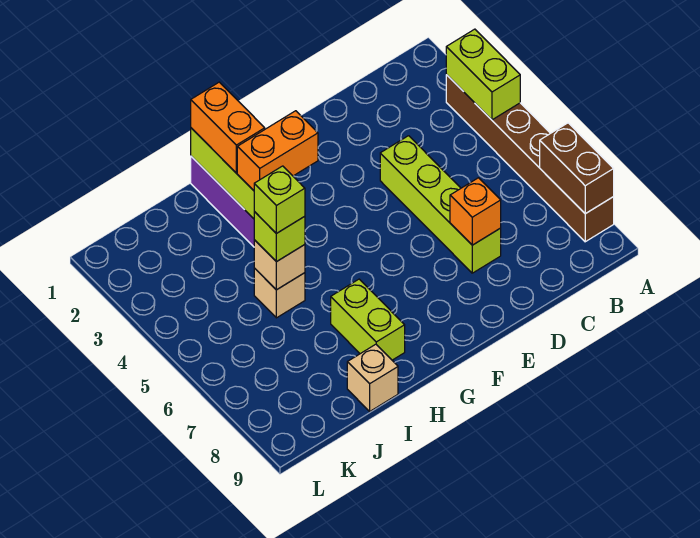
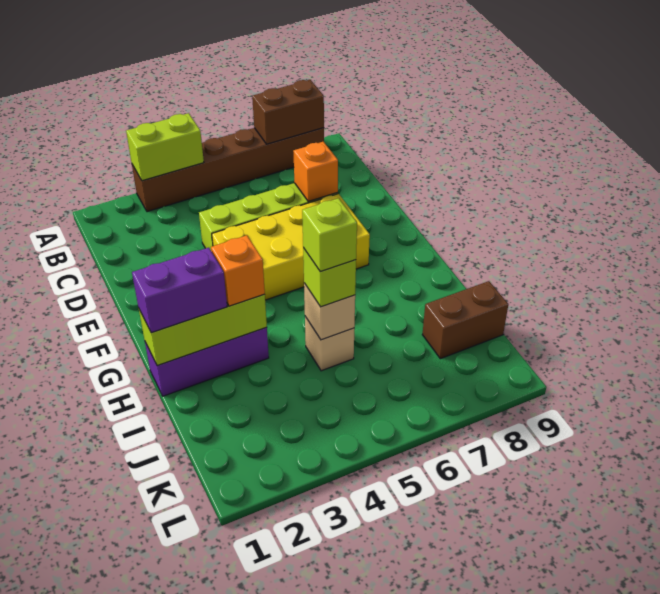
none -> yellow 2x4 brick [212,194,370,300]
orange 1x2 brick [237,111,318,190] -> orange 1x1 brick [211,235,265,306]
orange 1x2 brick [191,82,265,173] -> purple 1x2 brick [132,248,227,333]
lime 1x2 brick [331,279,405,360] -> none
tan 1x1 brick [347,344,398,411] -> none
none -> brown 1x2 brick [422,281,508,359]

